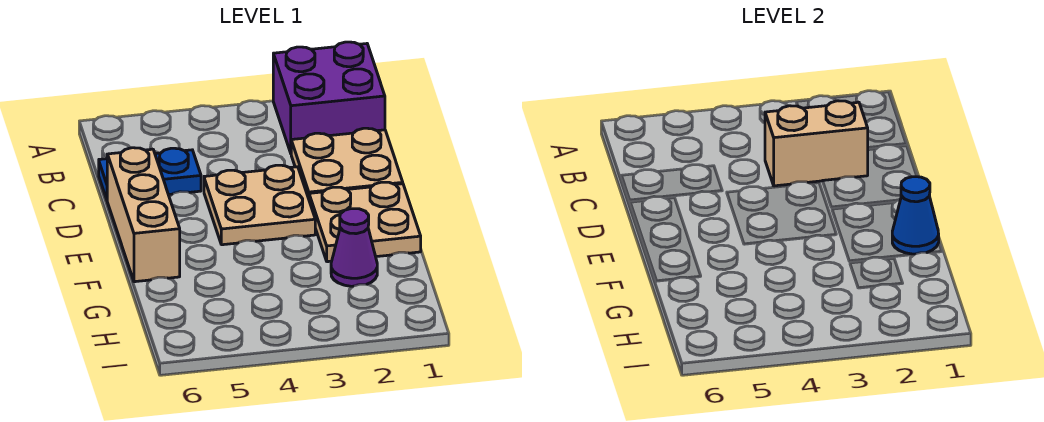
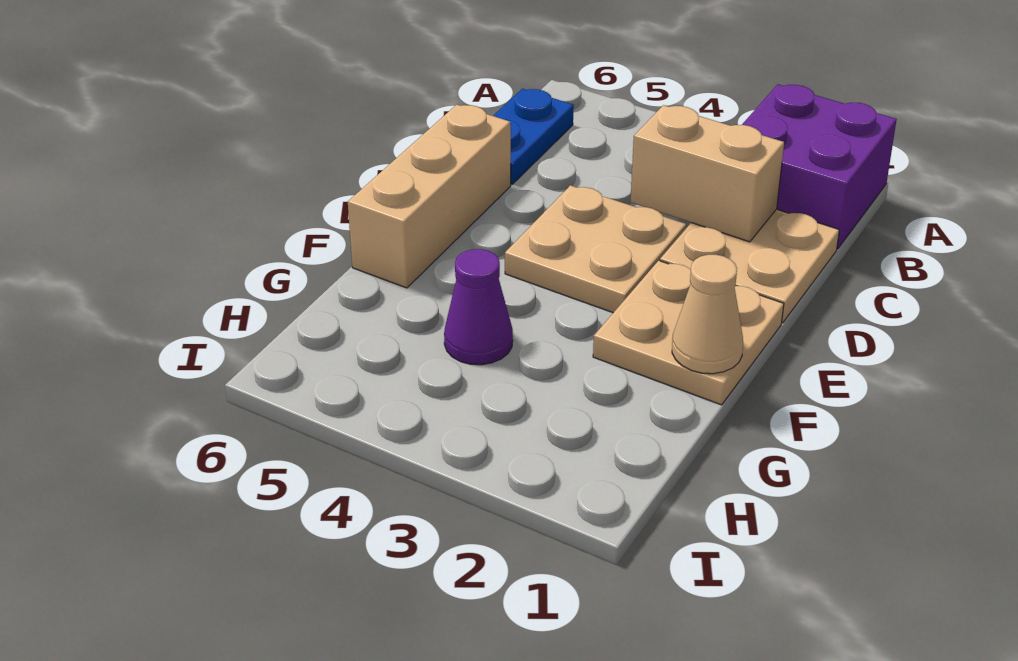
blue 1x2 plate [99,148,201,199] -> blue 1x2 plate turned to [493,89,574,184]
blue 1x1 cone [892,177,939,254] -> tan 1x1 cone [672,255,743,374]
purple 1x1 cone [331,209,377,286] -> purple 1x1 cone moved to [444,249,513,365]

